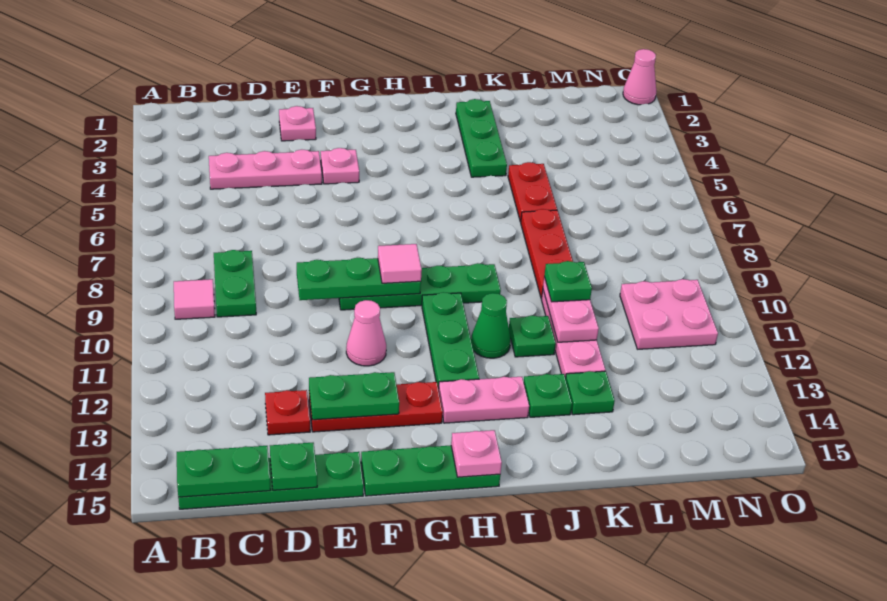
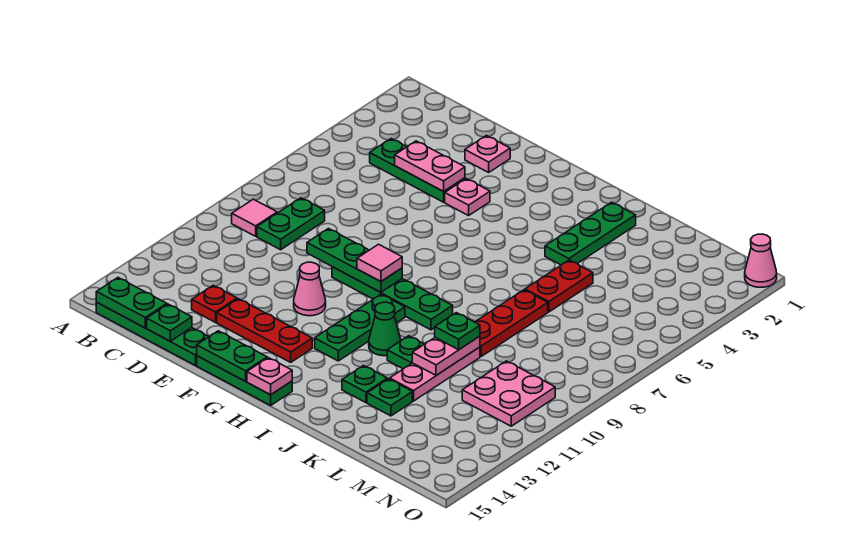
pink 1x3 plate [209,150,322,189] -> green 1x3 plate [370,139,465,202]
green 1x2 plate [309,372,399,420] -> green 1x2 plate moved to [197,331,267,381]
pink 1x2 plate [439,377,529,423] -> pink 1x2 plate moved to [395,141,465,192]

